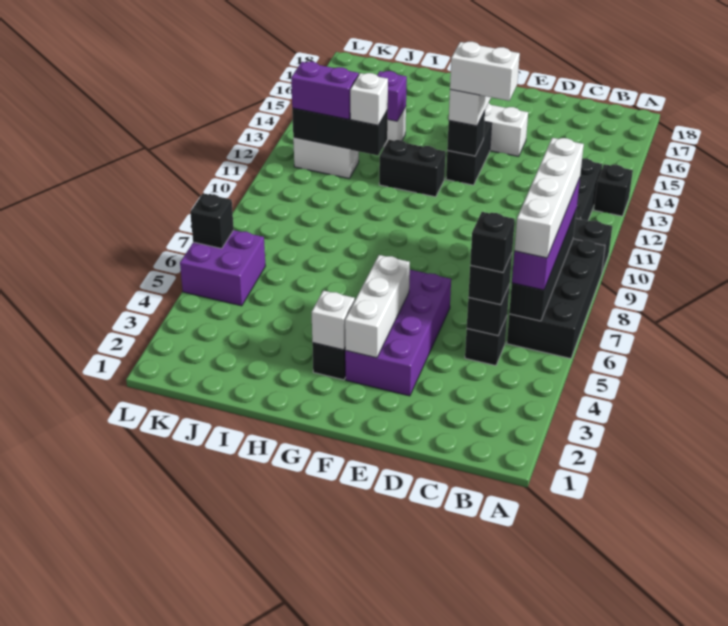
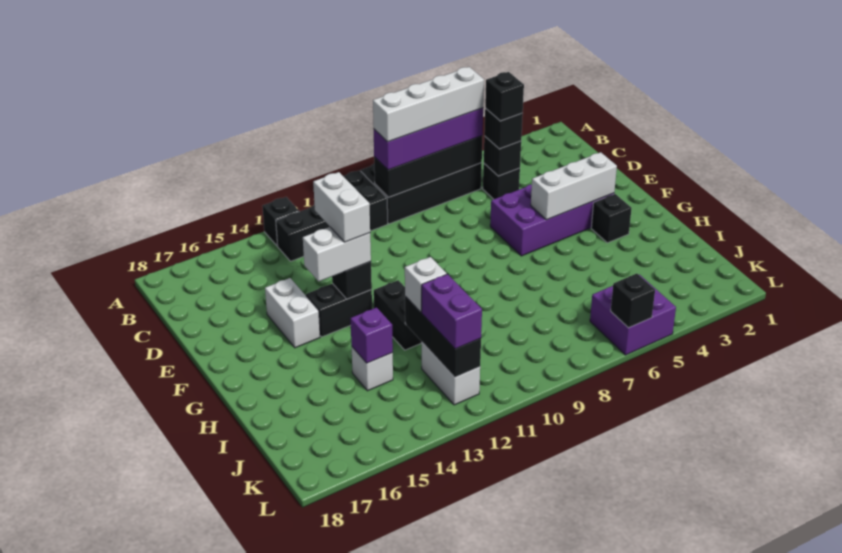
white 1x1 brick [312,291,355,350] -> none

